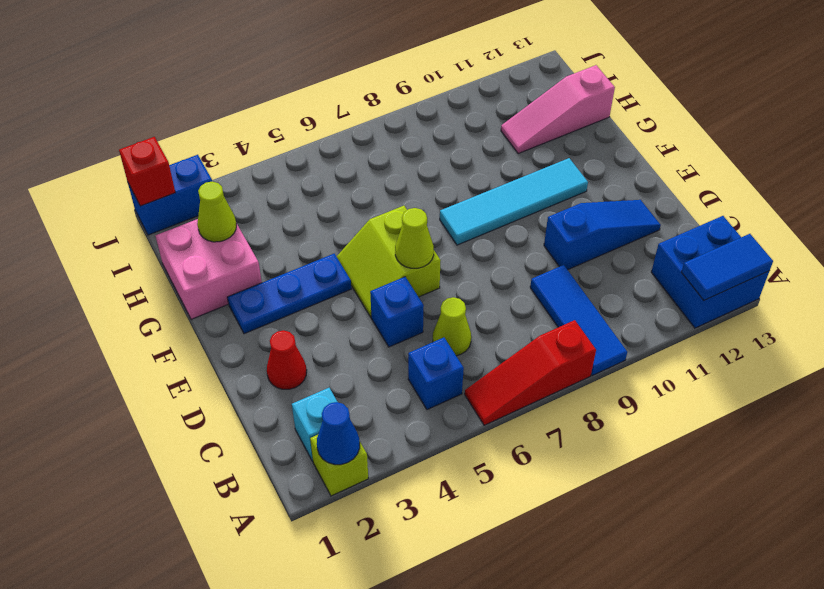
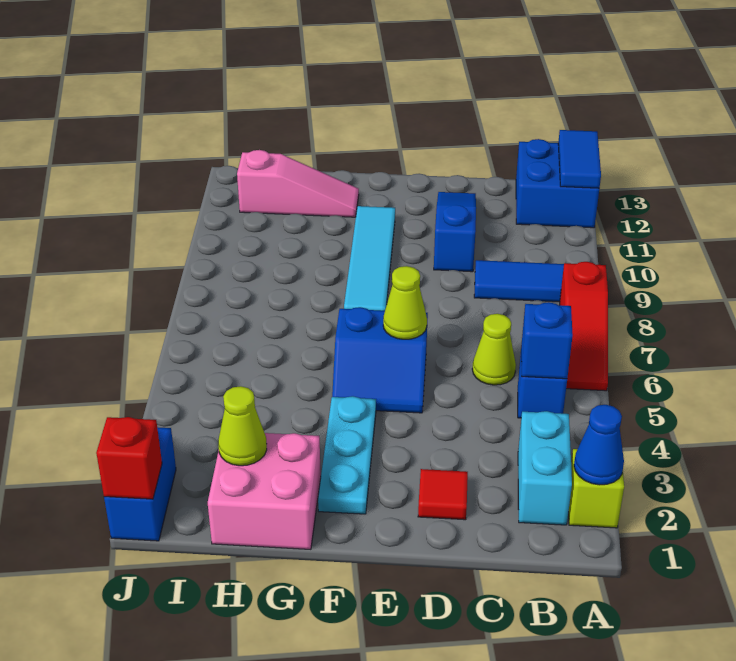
cyan 1x1 brick [292,388,337,461] -> cyan 1x2 brick [518,411,572,525]
red 1x1 cone [267,330,307,389] -> red 1x1 tile [418,469,468,520]
blue 1x1 brick [370,277,424,347] -> blue 1x1 brick moved to [521,302,573,379]
lime 2x2 slope [337,206,441,317] -> blue 2x2 slope [332,307,428,413]
blue 1x3 plate [227,254,351,334] -> cyan 1x3 plate [318,396,376,514]
pink 1x3 slope [501,65,615,153] -> pink 1x3 slope turned to [237,150,359,217]

